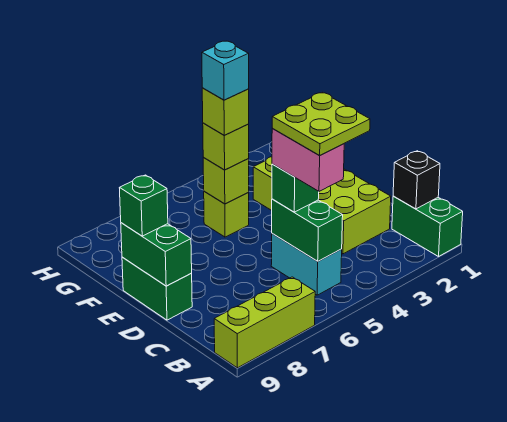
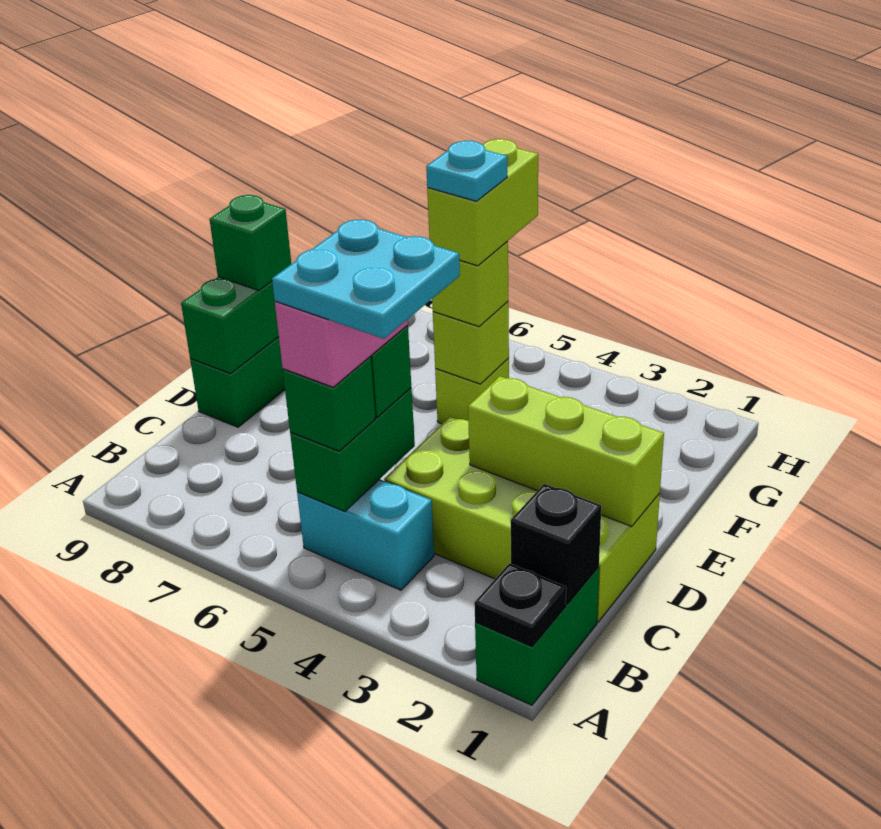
none -> black 1x1 plate [474,563,566,647]
lime 1x3 brick [214,277,315,368] -> lime 1x3 brick moved to [468,376,664,526]
lime 2x2 plate [272,92,370,156] -> cyan 2x2 plate [272,220,460,339]
cyan 1x2 brick [271,234,342,295] -> cyan 1x2 brick turned to [297,479,434,590]
none -> green 1x1 brick [283,357,375,451]
lime 2x4 brick [253,157,391,254] -> lime 2x4 brick turned to [384,417,660,622]
lime 1x1 brick [202,88,249,135] -> lime 1x2 brick [427,139,538,266]
cyan 1x1 brick [202,41,249,100] -> cyan 1x1 plate [426,141,507,201]

